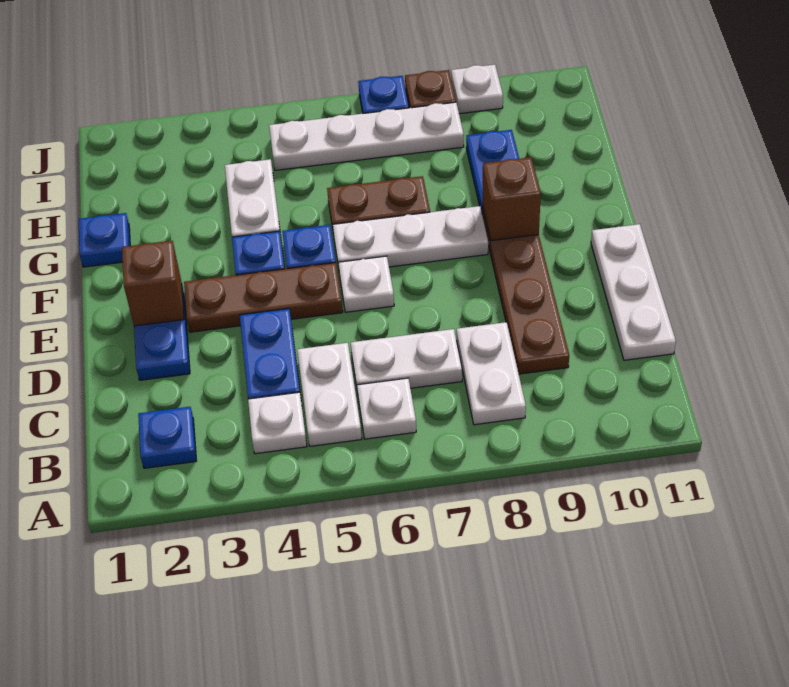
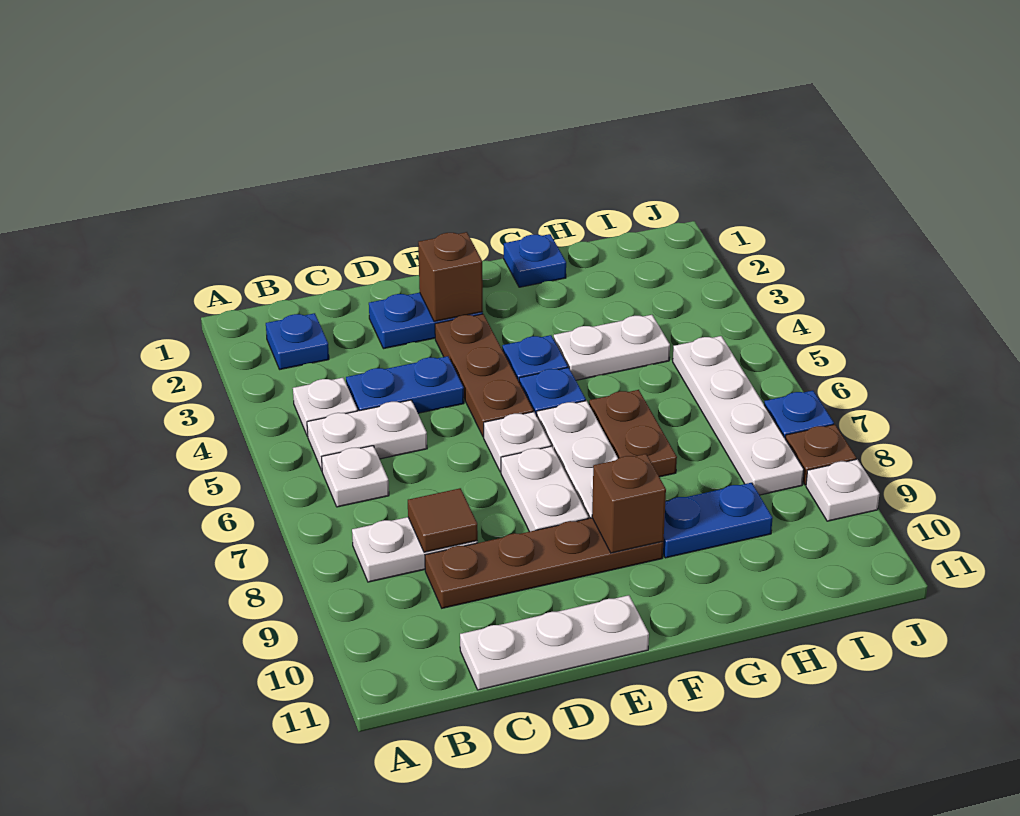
white 1x2 plate [351,329,462,393] -> white 1x2 plate moved to [501,446,589,532]
none -> brown 1x1 tile [408,488,478,552]

